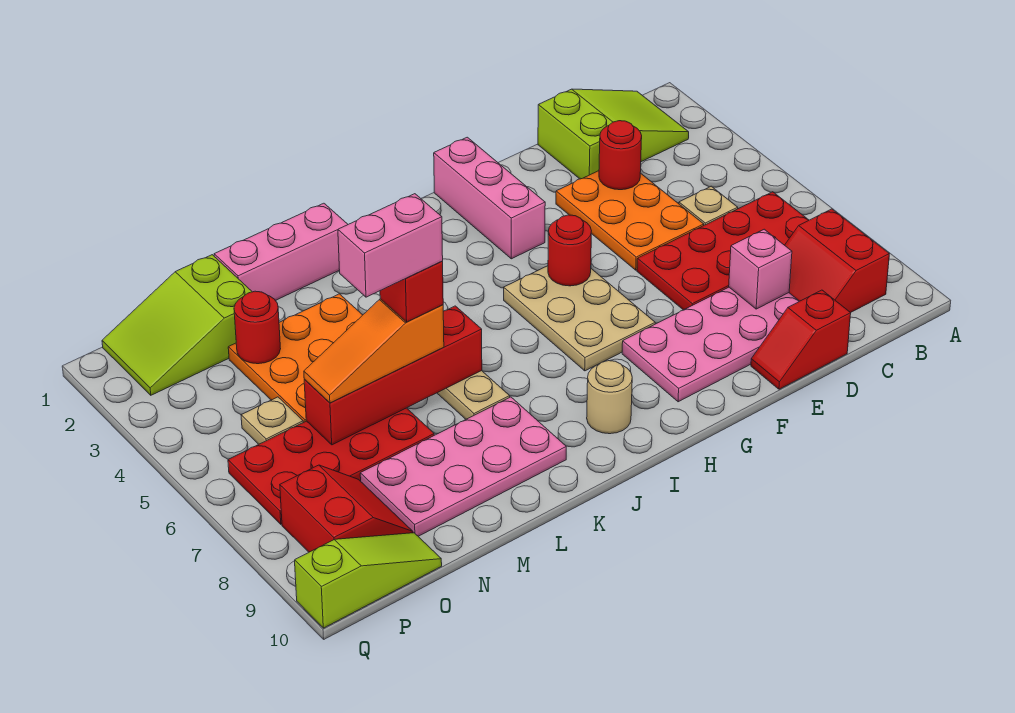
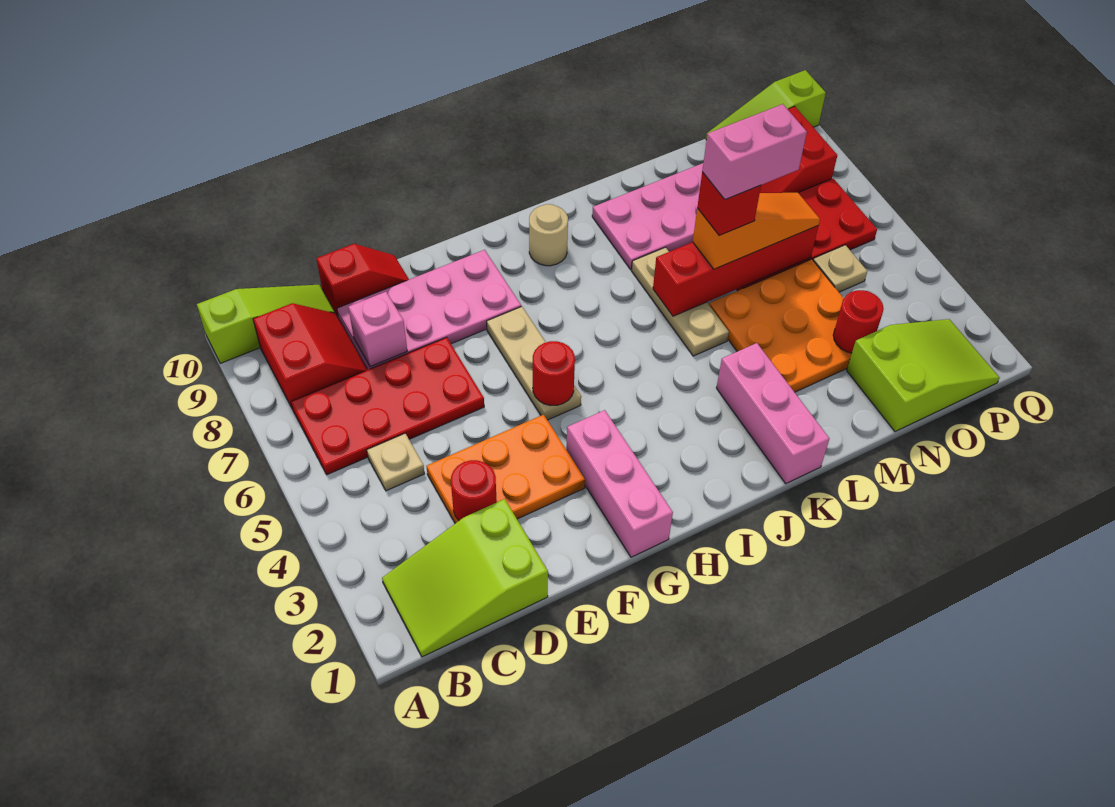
none -> lime 1x3 slope [197,285,335,363]
orange 2x3 plate [556,171,704,270] -> orange 2x3 plate turned to [426,415,585,523]
tan 2x3 plate [504,266,655,371] -> tan 1x3 plate [487,306,581,420]
pink 1x3 brick [214,203,348,300] -> pink 1x3 brick turned to [717,343,829,483]

